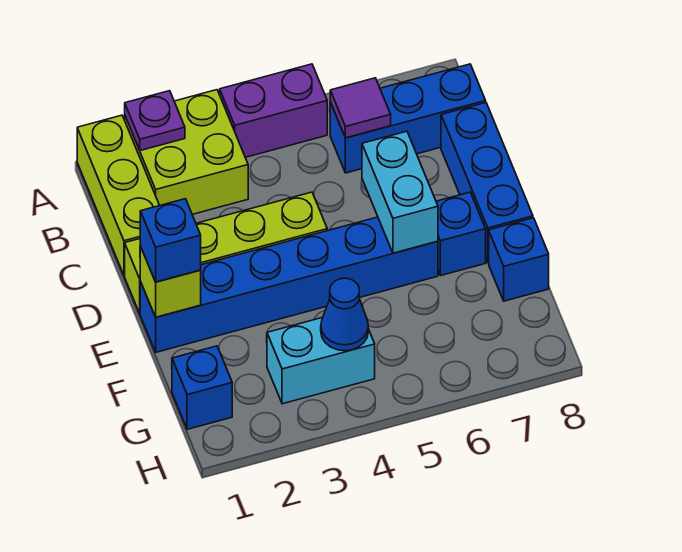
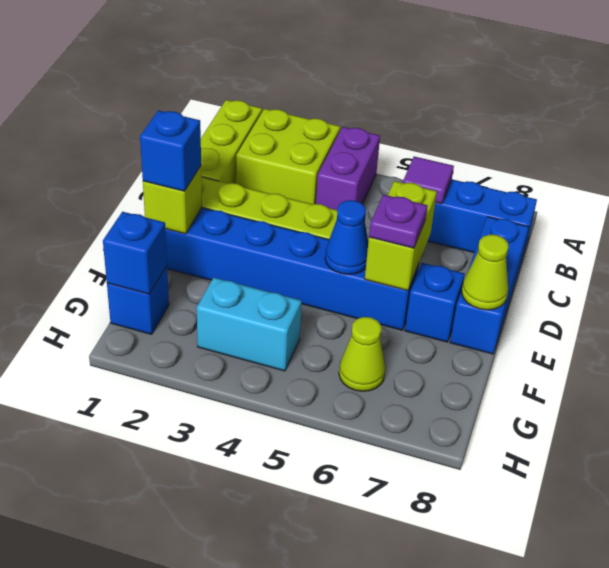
purple 1x1 plate [125,91,185,151] -> purple 1x1 plate moved to [369,195,428,248]
purple 1x2 brick [220,64,327,157] -> purple 1x2 brick turned to [316,127,380,210]
cyan 1x2 brick [362,131,438,253] -> lime 1x2 brick [365,181,437,291]
none -> lime 1x1 cone [462,234,509,310]
blue 1x1 brick [489,218,549,301] -> blue 1x1 brick moved to [103,212,167,294]
blue 1x1 cone [321,278,368,351] -> blue 1x1 cone moved to [325,200,368,274]
none -> lime 1x1 cone [339,317,385,391]

